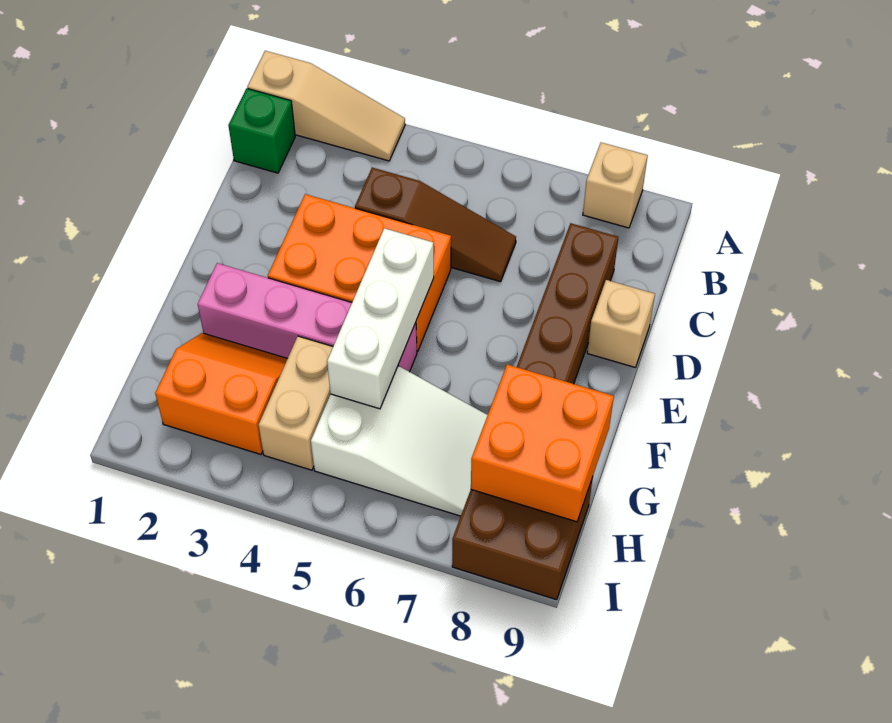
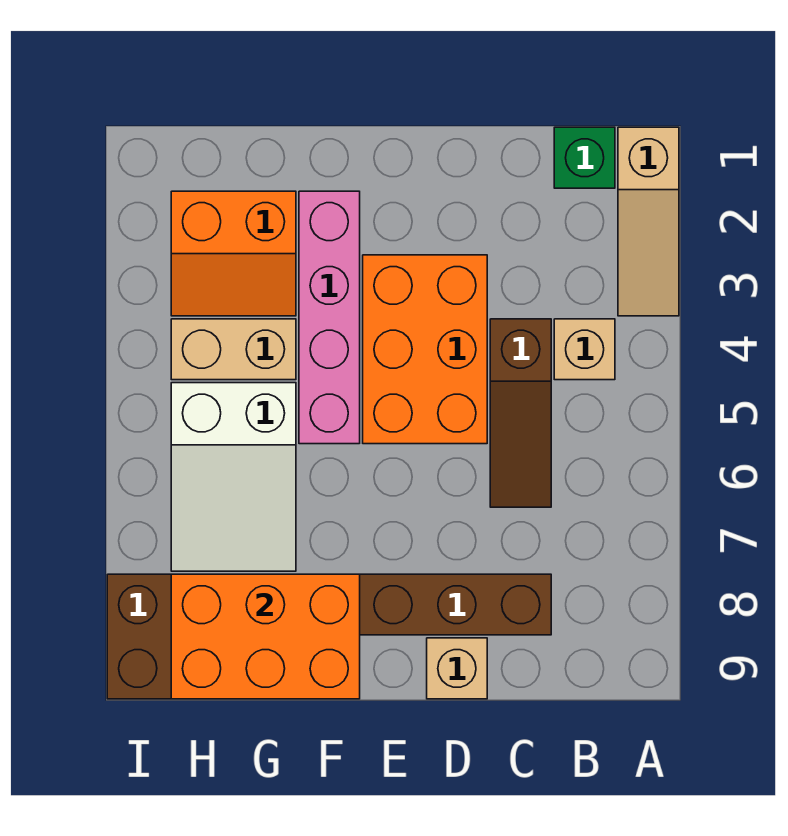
tan 1x1 brick [583,142,648,228] -> tan 1x1 brick moved to [554,319,615,380]
white 1x3 brick [327,228,434,409] -> none
orange 2x2 slope [155,333,288,454] -> orange 2x2 slope turned to [171,191,296,316]
orange 2x2 brick [471,364,614,522] -> orange 2x3 brick [171,574,360,699]

